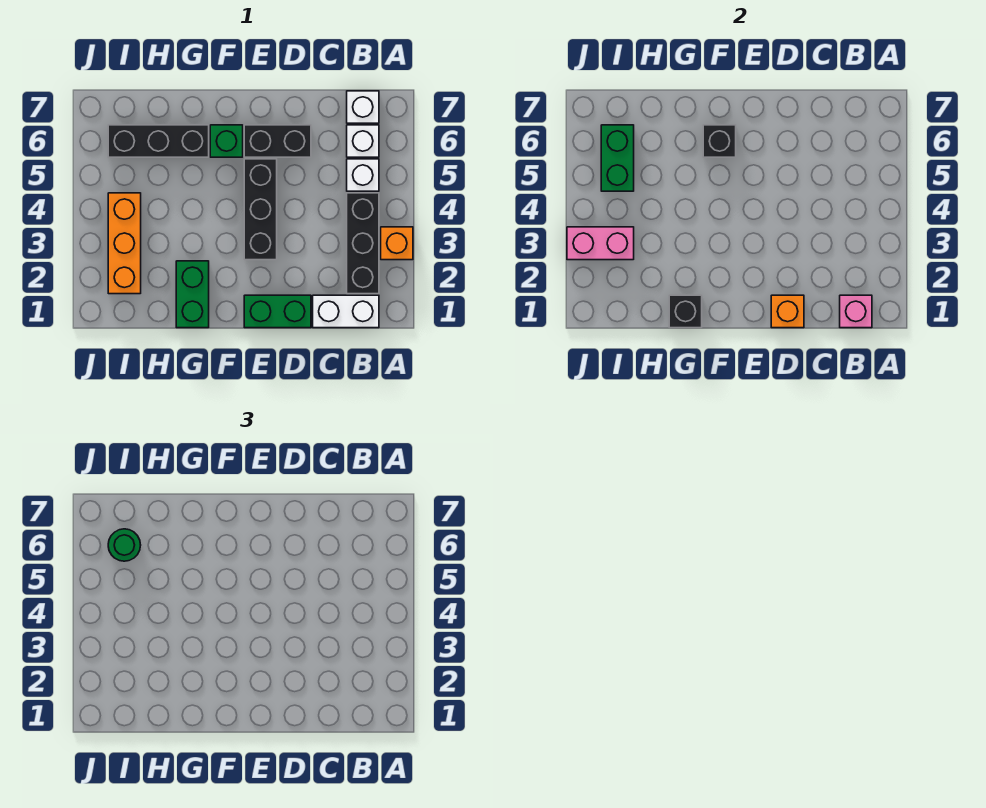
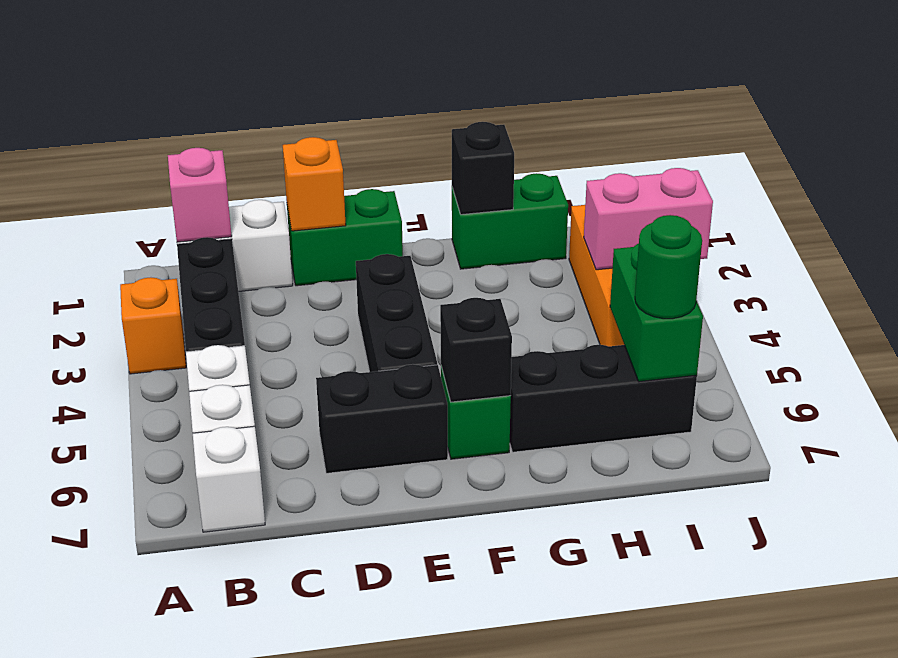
green 1x2 brick [176,261,209,328] -> green 1x2 brick turned to [452,173,568,269]

